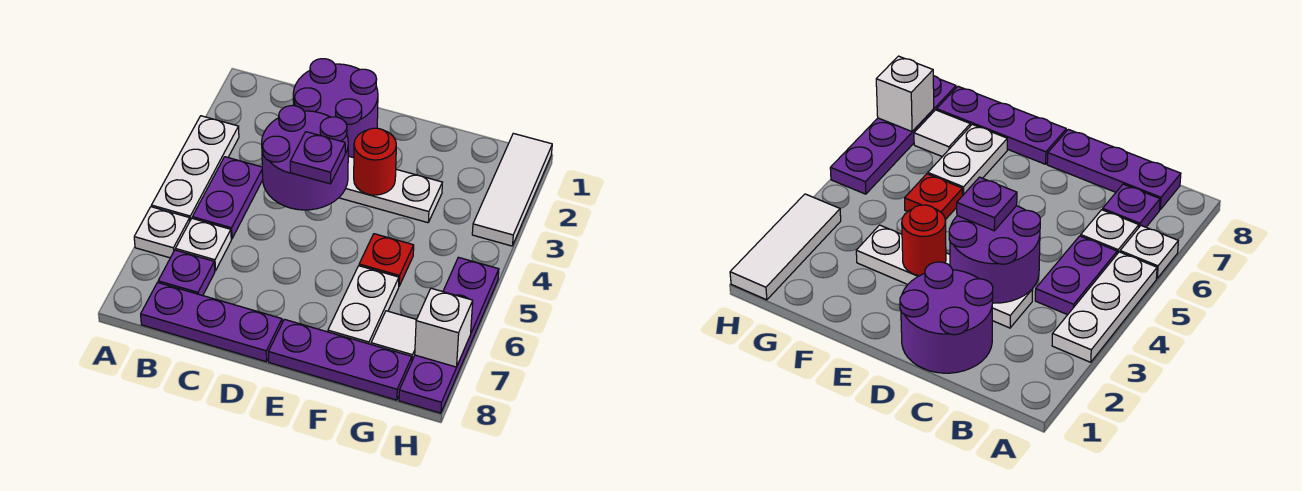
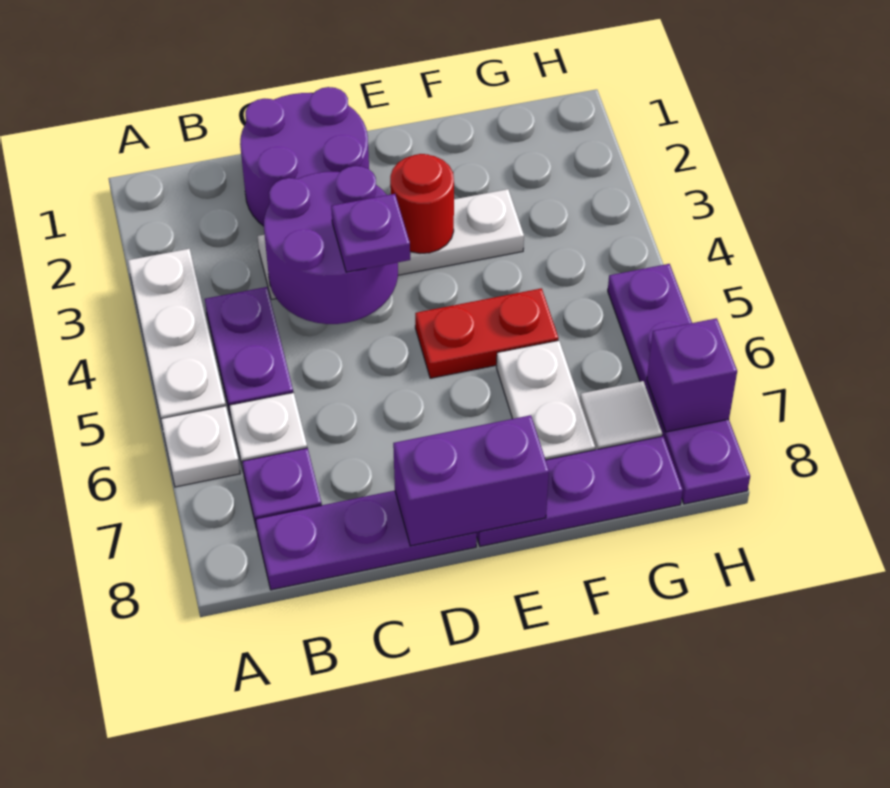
none -> purple 1x2 brick [393,415,549,546]
red 1x1 plate [359,234,414,286] -> red 1x2 plate [415,288,558,378]
white 1x3 tile [472,133,552,246] -> none
white 1x1 brick [415,288,473,367] -> purple 1x1 brick [647,318,737,432]

